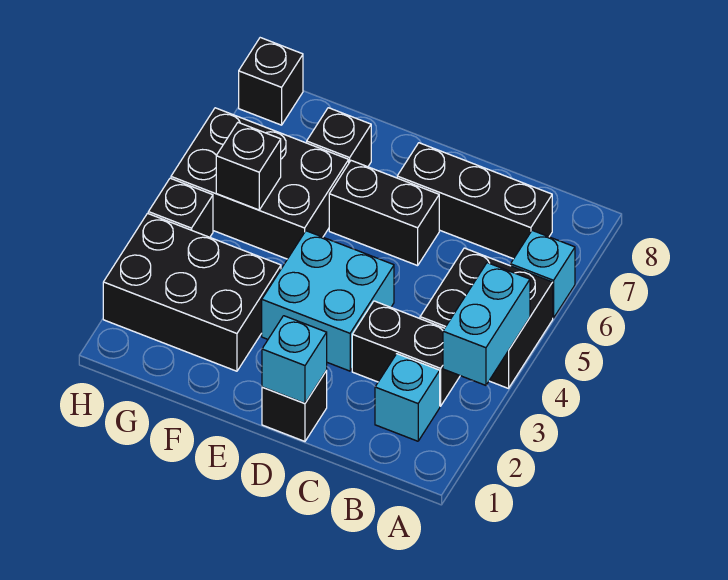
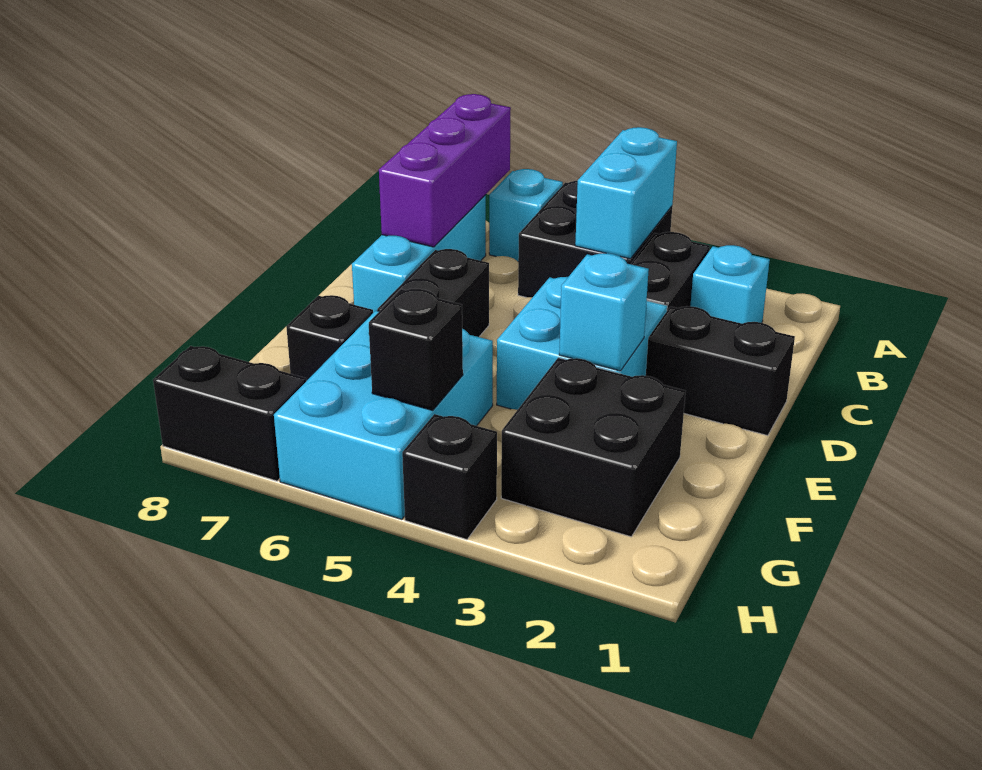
cyan 1x2 brick [443,263,530,385] -> cyan 1x2 brick turned to [575,127,677,259]
none -> purple 1x3 brick [379,94,511,247]
black 1x3 brick [397,143,552,259] -> cyan 1x3 brick [352,196,486,313]
black 1x1 brick [262,371,327,441] -> black 1x2 brick [646,306,795,436]
cyan 1x1 brick [262,316,327,403] -> cyan 1x1 brick moved to [559,253,649,371]
black 2x3 brick [103,213,281,371] -> black 2x2 brick [501,358,686,537]
black 2x3 brick [171,108,349,259] -> cyan 2x3 brick [274,311,493,519]
black 1x1 brick [239,38,303,125] -> black 1x2 brick [153,346,306,481]

